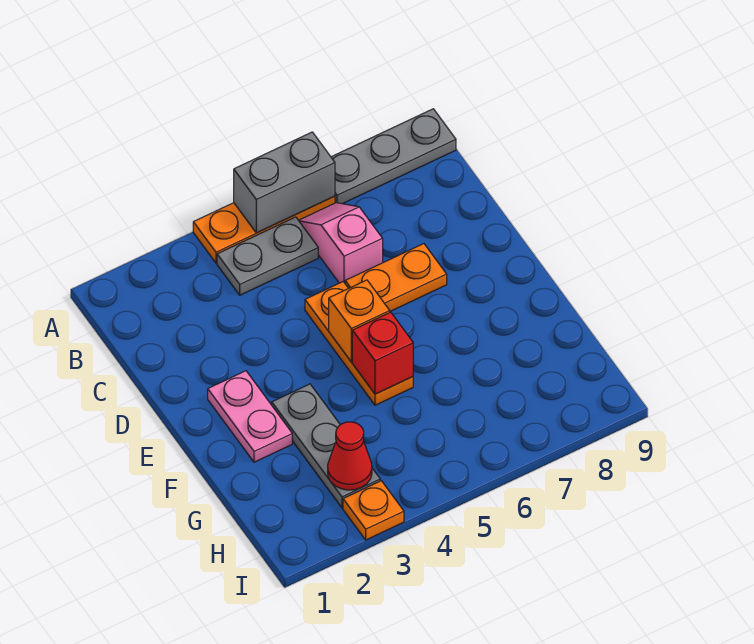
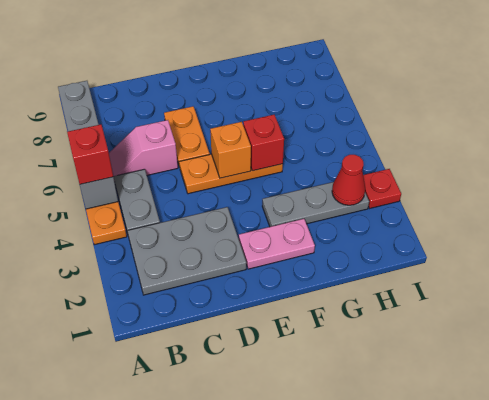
none -> red 1x1 brick [67,124,113,184]
none -> grey 2x3 plate [127,207,246,295]
orange 1x1 plate [343,481,404,540] -> red 1x1 plate [363,169,401,209]

